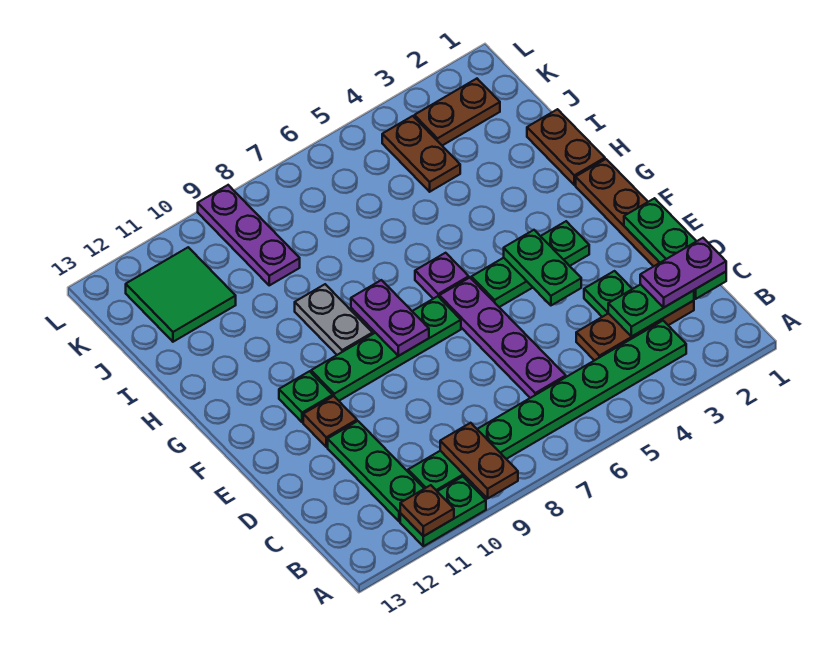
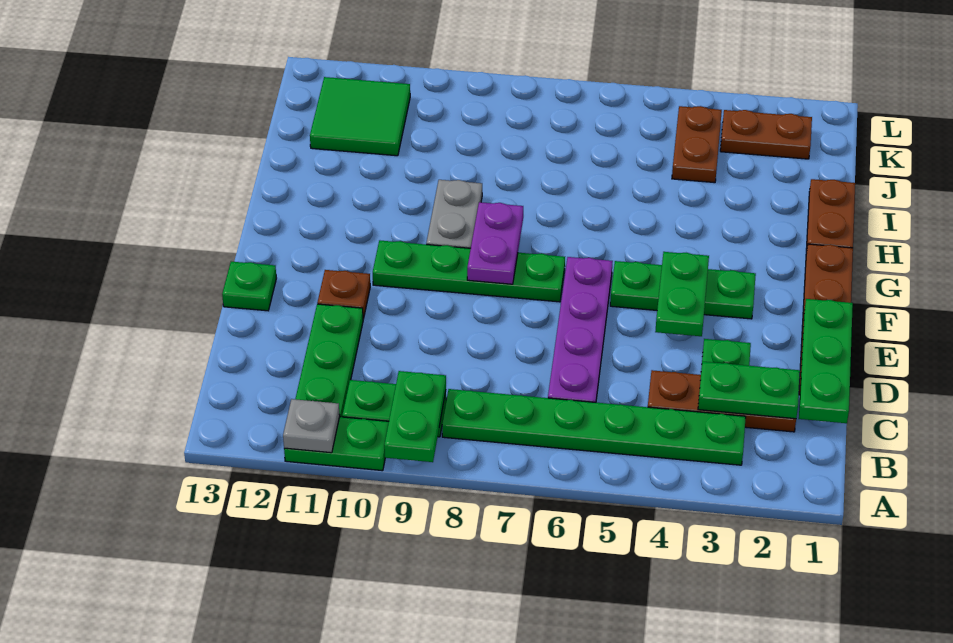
brown 1x2 plate [440,423,518,498] -> green 1x2 plate [384,371,446,462]
brown 1x1 plate [400,485,454,536] -> grey 1x1 plate [283,399,340,453]
purple 1x2 plate [640,238,726,307] -> none
green 1x1 plate [279,371,333,422] -> green 1x1 plate moved to [222,262,276,311]
purple 1x1 plate [415,253,469,299] -> none
purple 1x3 plate [198,185,300,285] -> none

